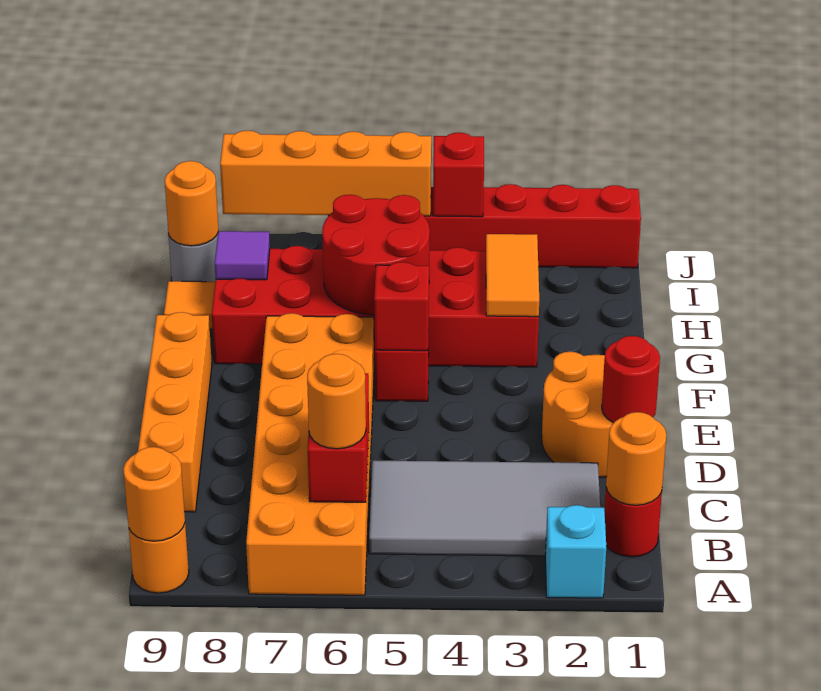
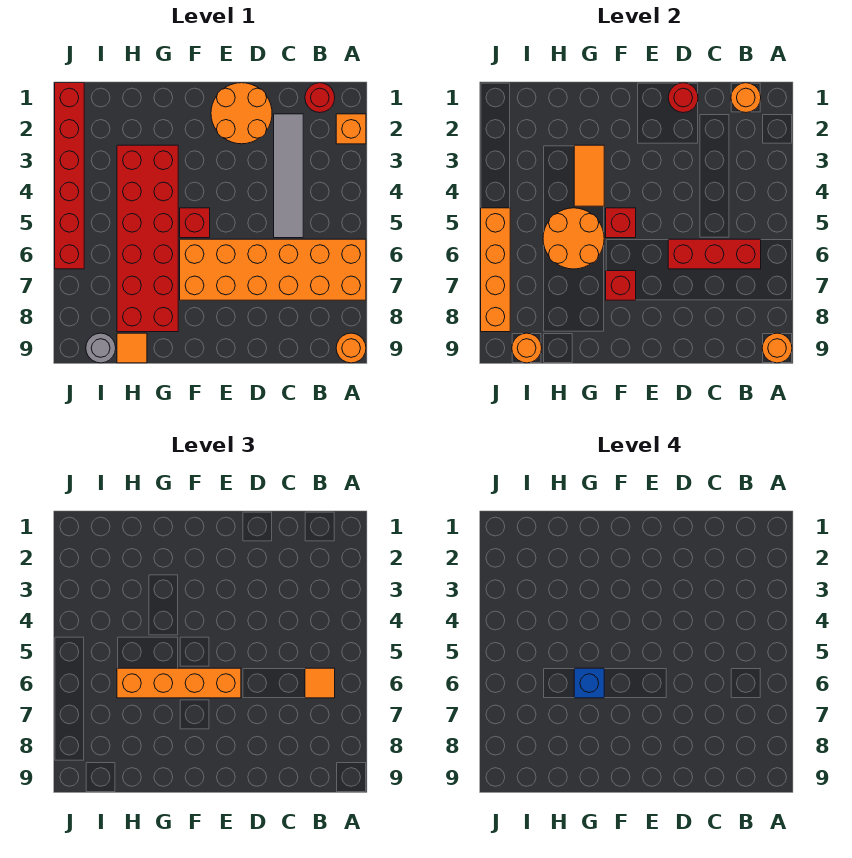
cyan 1x1 brick [545,505,606,598] -> orange 1x1 brick [336,114,366,144]
grey 2x4 tile [369,460,600,556] -> grey 1x4 tile [274,114,303,238]
red 1x2 brick [308,373,369,502] -> red 1x3 brick [668,239,761,269]
orange 1x1 round brick [307,354,366,449] -> orange 1x1 tile [305,668,335,698]
orange 1x4 brick [138,312,212,512] -> orange 1x4 brick moved to [117,668,241,698]
orange 1x2 tile [486,234,539,317] -> orange 1x2 tile turned to [574,145,604,206]
red 2x2 round brick [322,195,430,315] -> orange 2x2 round brick [543,208,604,269]
none -> blue 1x1 brick [574,668,604,698]
purple 1x1 tile [215,231,270,280] -> none
red 1x1 brick [433,133,484,217] -> red 1x1 brick moved to [606,271,636,300]

